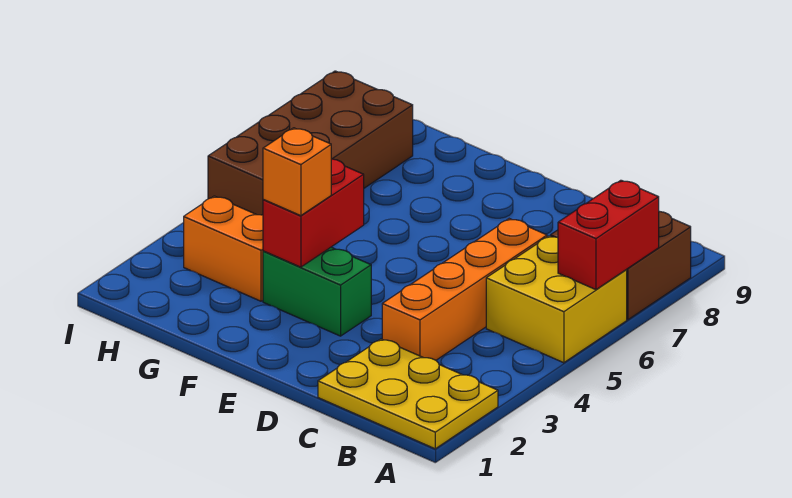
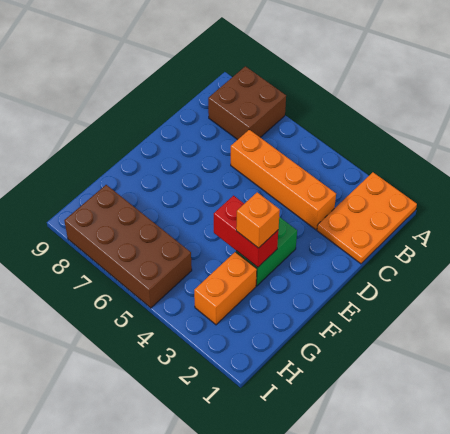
yellow 2x3 plate [318,339,498,449] -> orange 2x3 plate [317,172,417,264]
yellow 2x2 brick [486,236,627,363] -> none
red 1x2 brick [558,180,659,290] -> none

